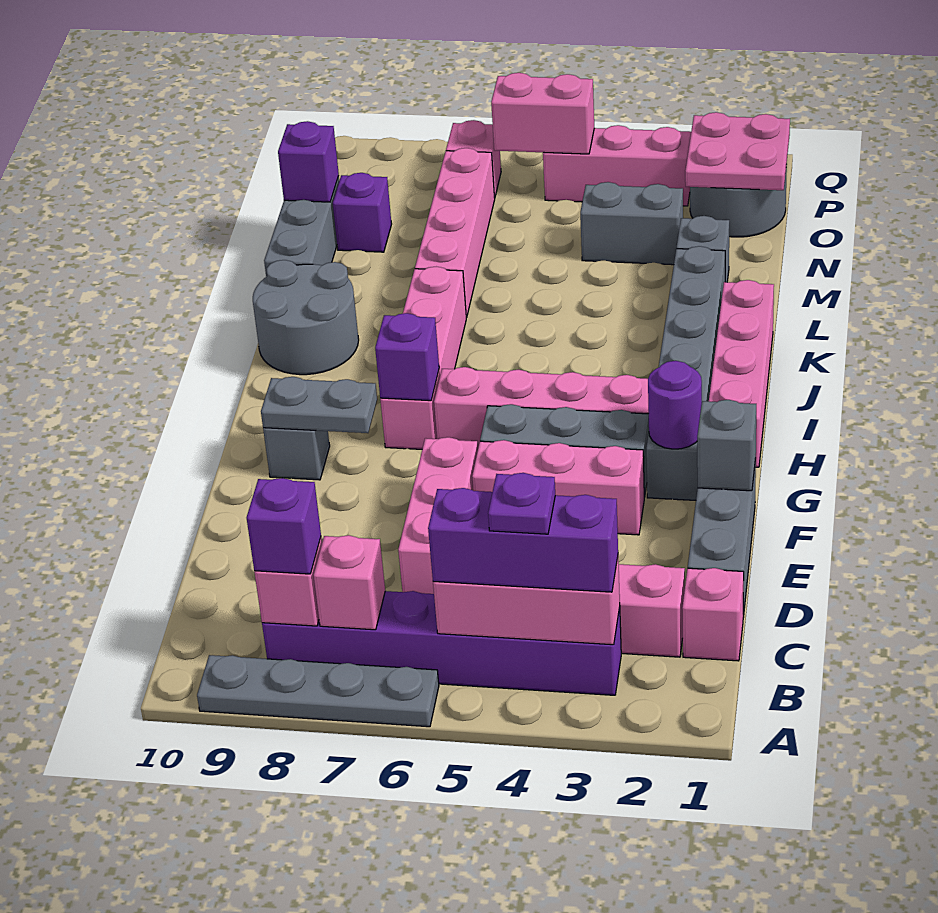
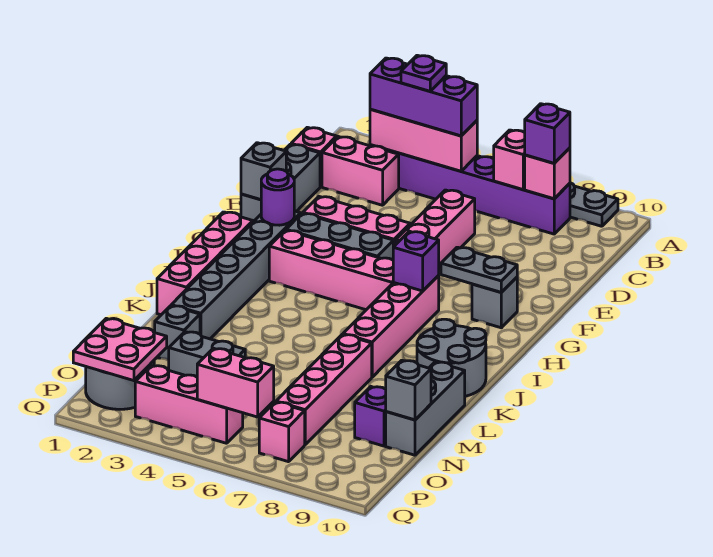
purple 1x1 brick [278,121,339,202] -> grey 1x1 brick [386,360,431,420]

